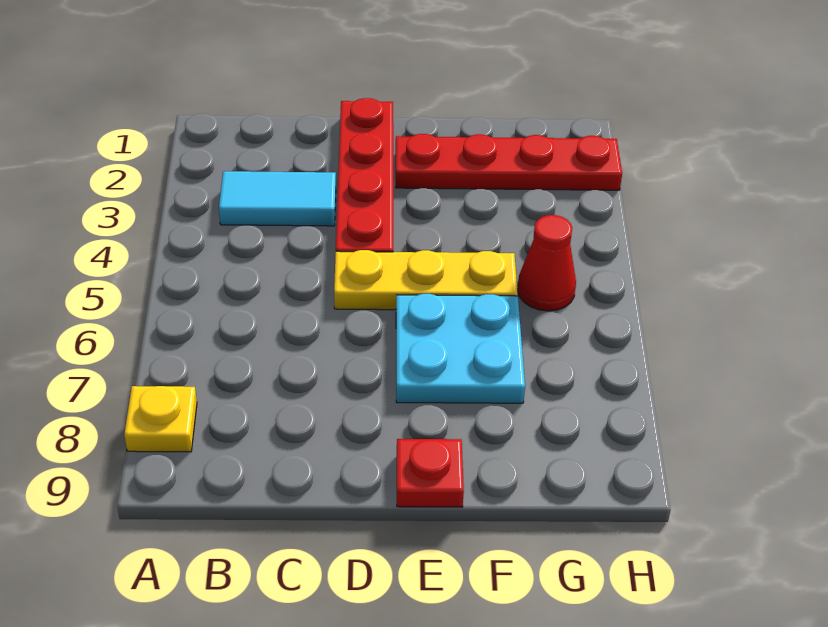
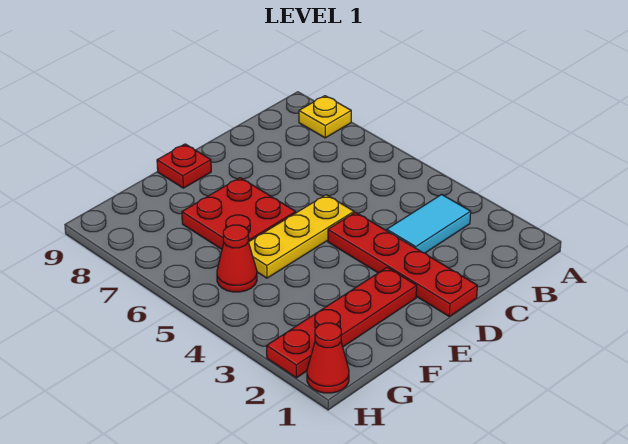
cyan 2x2 plate [396,294,525,403] -> red 2x2 plate [182,178,296,249]
none -> red 1x1 cone [307,323,349,393]

